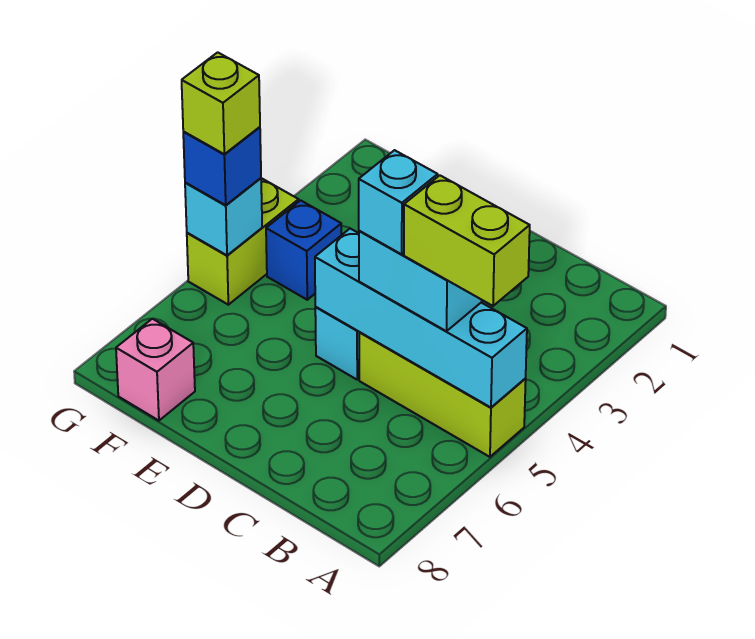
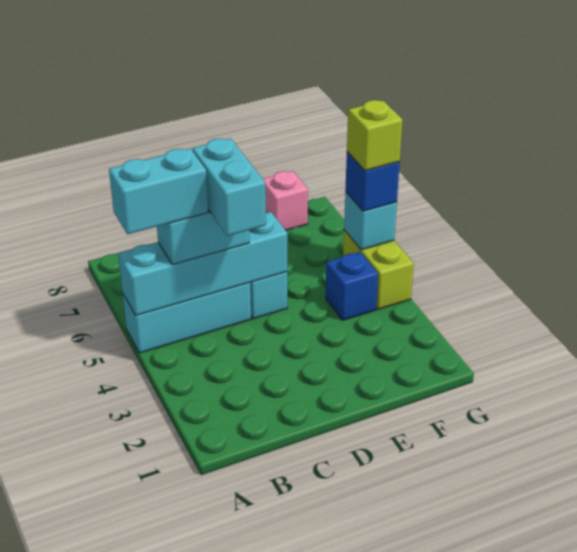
lime 1x3 brick [359,332,526,457] -> cyan 1x3 brick [123,282,251,353]
lime 1x2 brick [404,175,530,306] -> cyan 1x2 brick [109,149,208,234]
cyan 1x1 brick [359,150,438,254] -> cyan 1x2 brick [192,138,266,236]

